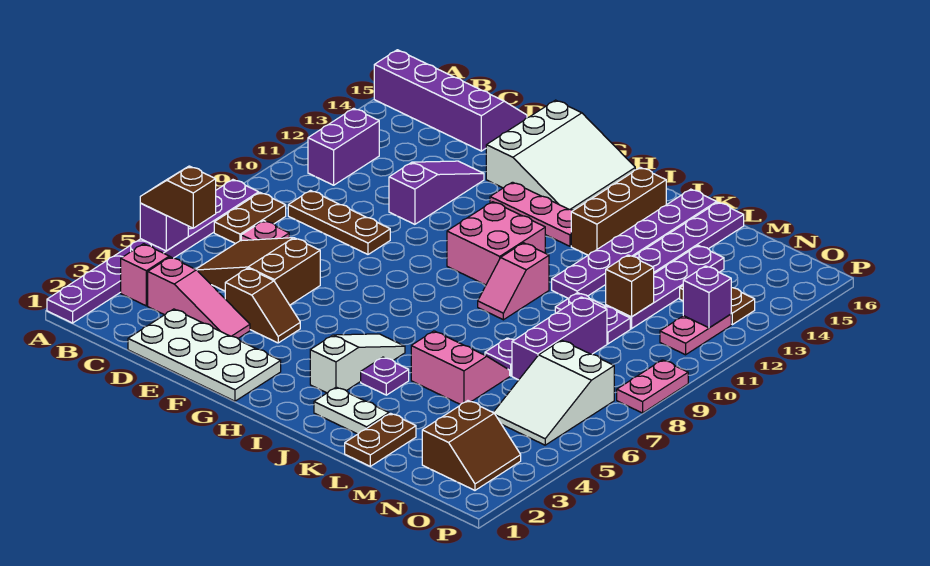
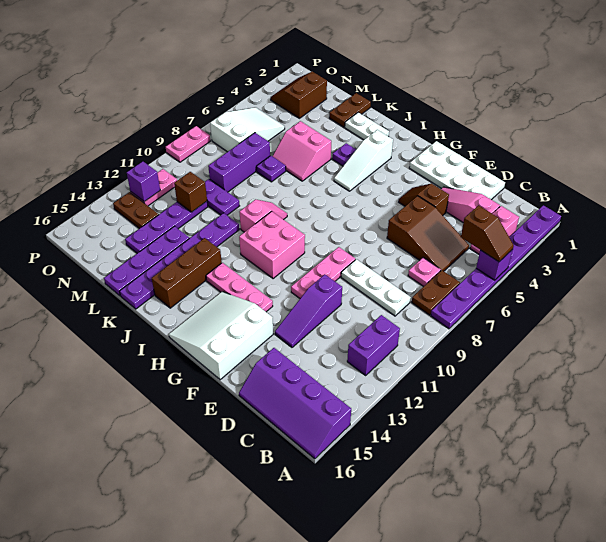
brown 1x3 plate [288,191,390,254] -> white 1x3 plate [341,259,411,316]
none -> pink 1x3 plate [291,247,355,298]

